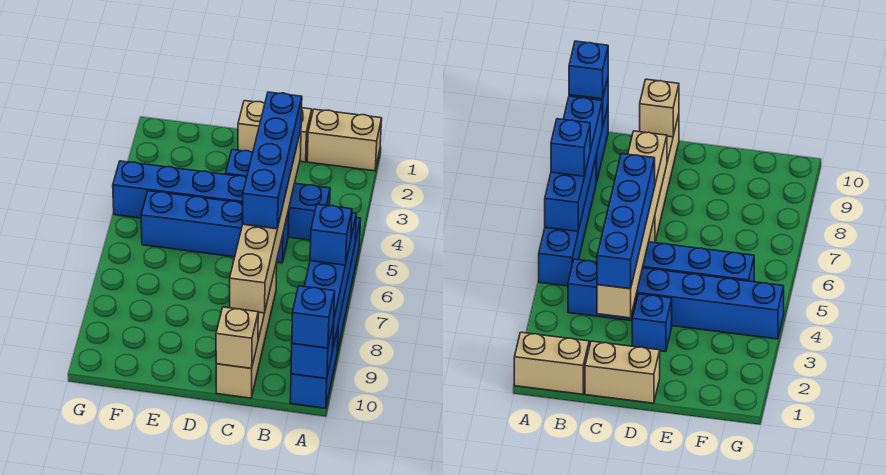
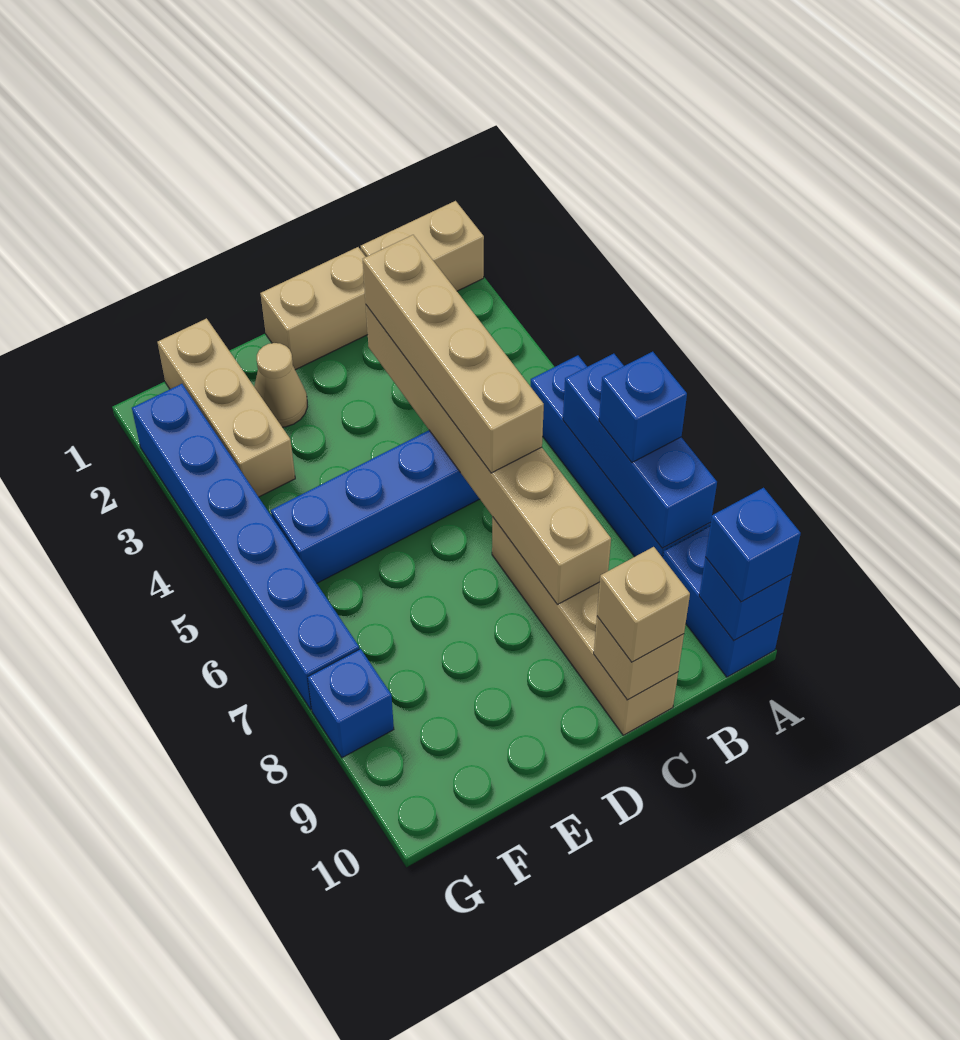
blue 1x4 brick [304,213,356,347] -> blue 1x3 brick [563,354,717,548]
blue 1x6 brick [113,161,330,240] -> blue 1x6 brick turned to [132,384,359,710]
blue 1x4 brick [243,92,302,229] -> tan 1x4 brick [363,235,544,473]
none -> tan 1x1 brick [597,547,690,662]
blue 1x1 brick [226,150,253,177] -> blue 1x1 brick moved to [308,649,394,758]
none -> tan 1x1 cone [254,343,308,427]
none -> tan 1x3 brick [158,318,295,497]

